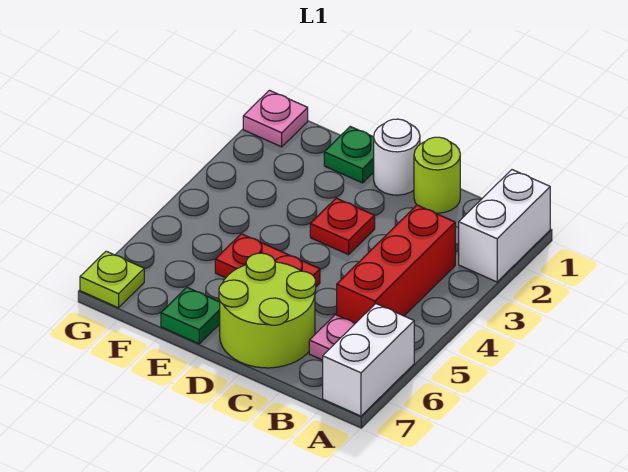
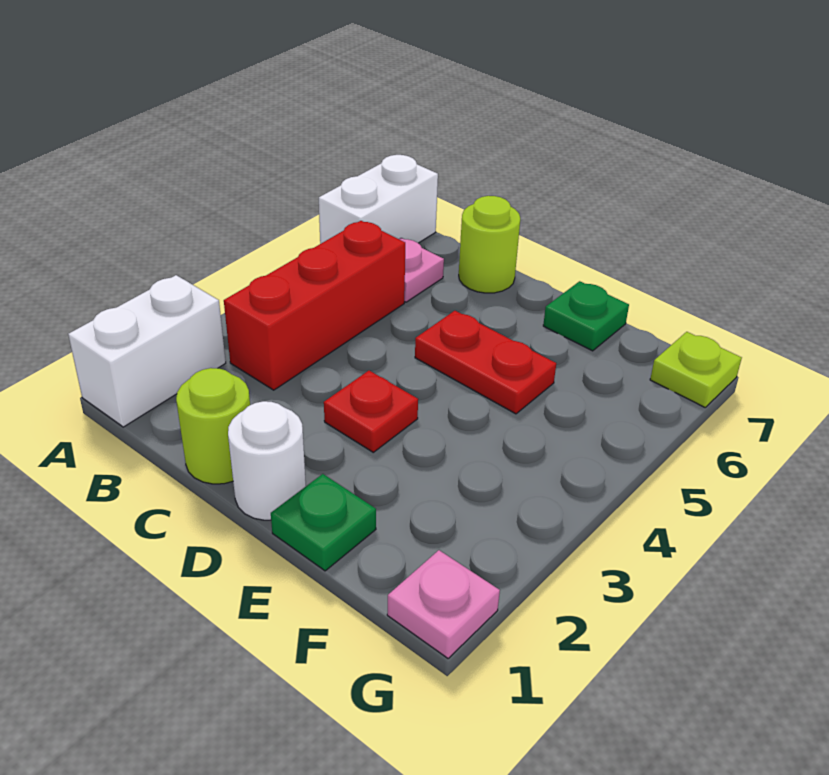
lime 2x2 round brick [219,253,316,368] -> lime 1x1 round brick [459,196,520,293]

